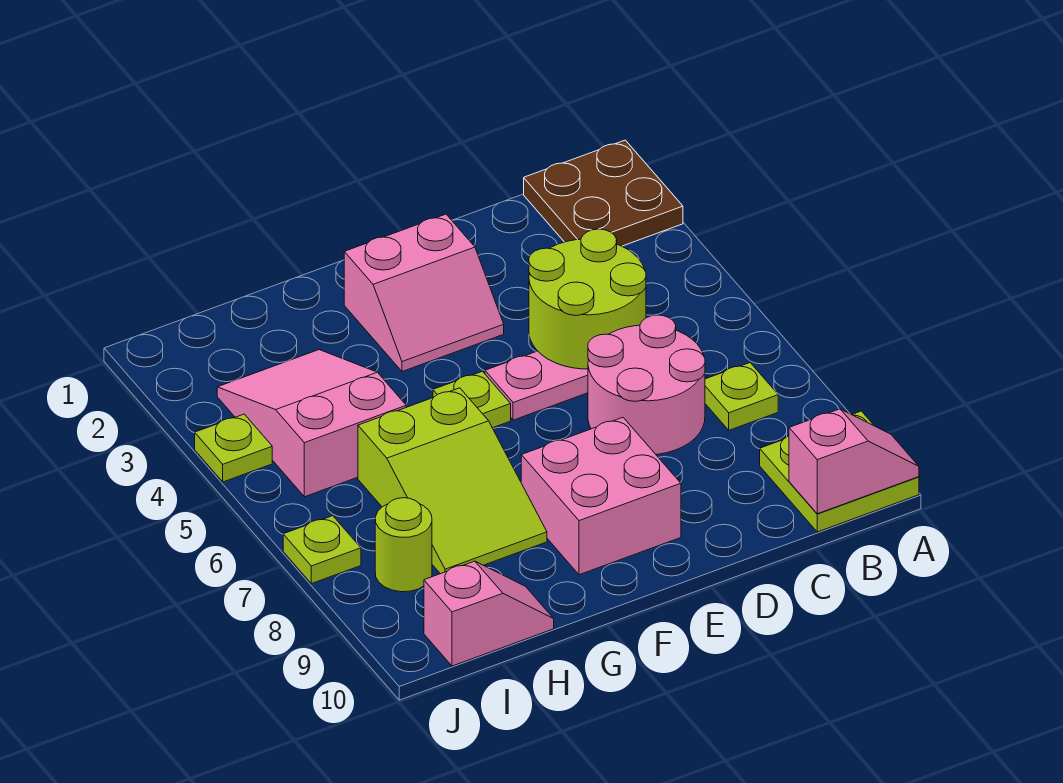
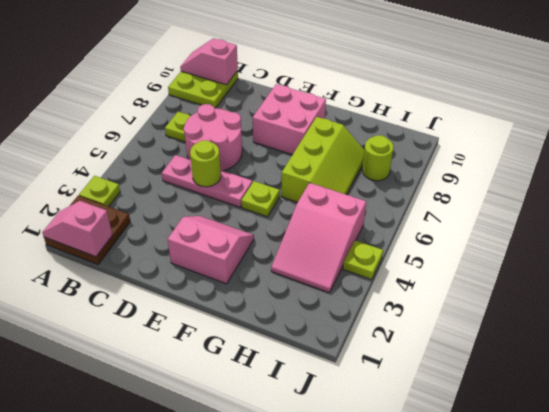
lime 2x2 round brick [529,229,646,369] -> lime 1x1 round brick [190,140,221,187]
lime 2x3 slope [358,388,547,574] -> lime 2x3 slope turned to [281,117,364,202]
pink 1x2 slope [424,561,554,666] -> pink 1x2 slope moved to [42,201,112,257]
lime 1x1 plate [283,516,361,584] -> lime 1x1 plate moved to [79,176,120,206]

